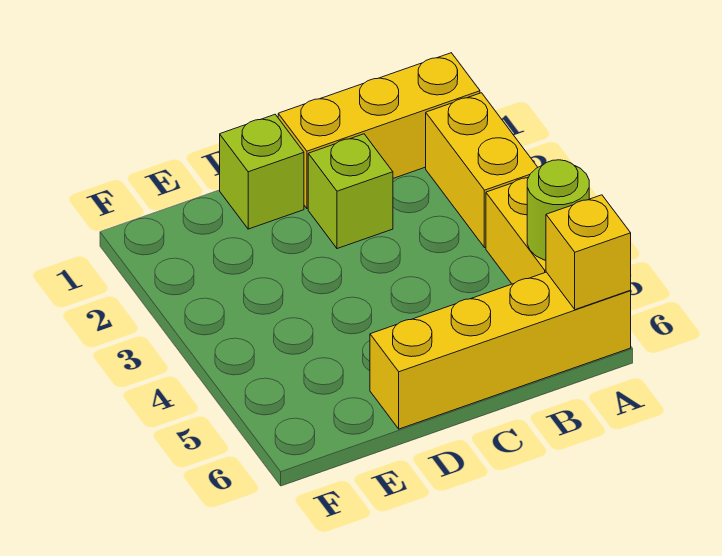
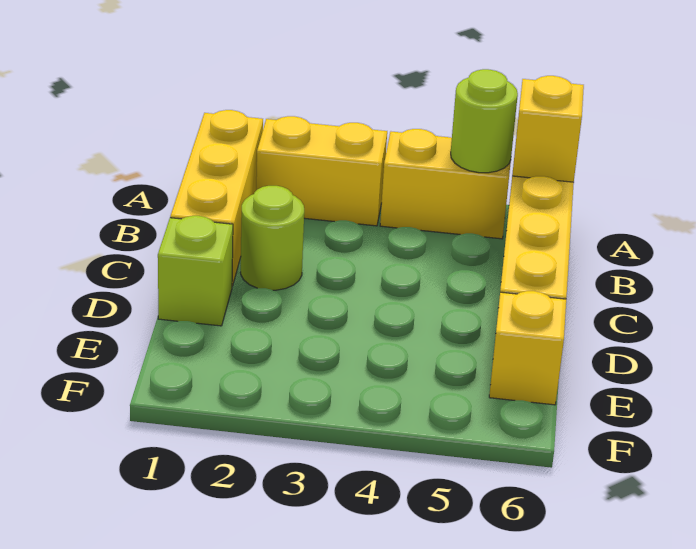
lime 1x1 brick [308,134,393,249] -> lime 1x1 round brick [241,186,304,290]
none -> yellow 1x1 brick [489,291,566,405]

